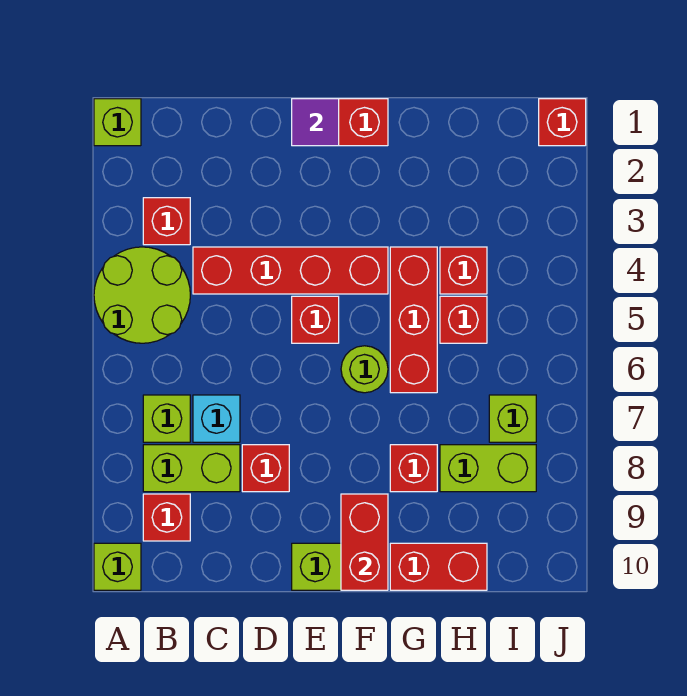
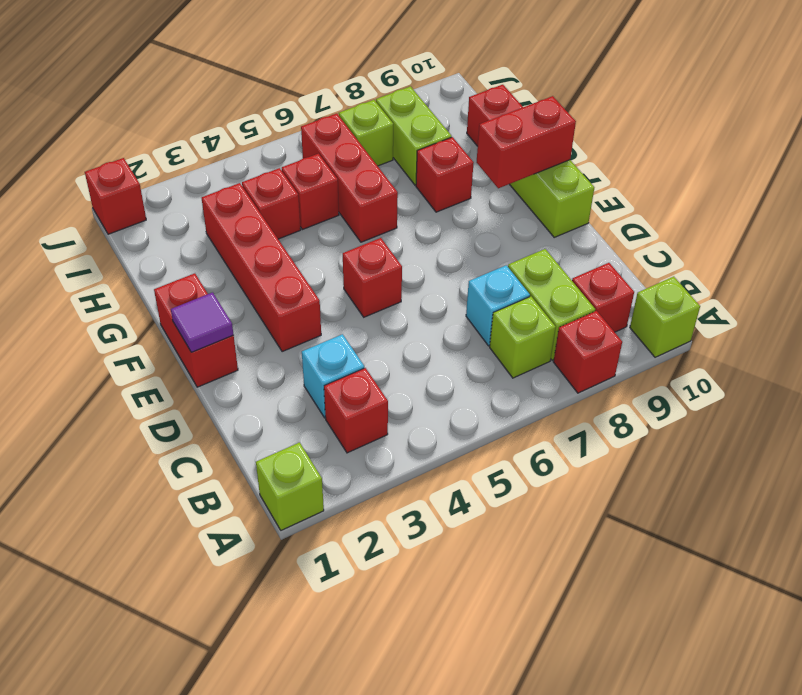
lime 2x2 round brick [94,247,190,343] -> none
none -> cyan 1x1 brick [302,334,364,418]
red 1x4 brick [193,247,388,294] -> red 1x4 brick moved to [202,183,321,352]
red 1x1 brick [242,445,289,492] -> red 1x1 brick moved to [553,311,622,393]
lime 1x1 round brick [341,346,388,393] -> none
red 1x3 brick [390,247,437,393] -> red 1x3 brick turned to [301,113,398,242]

